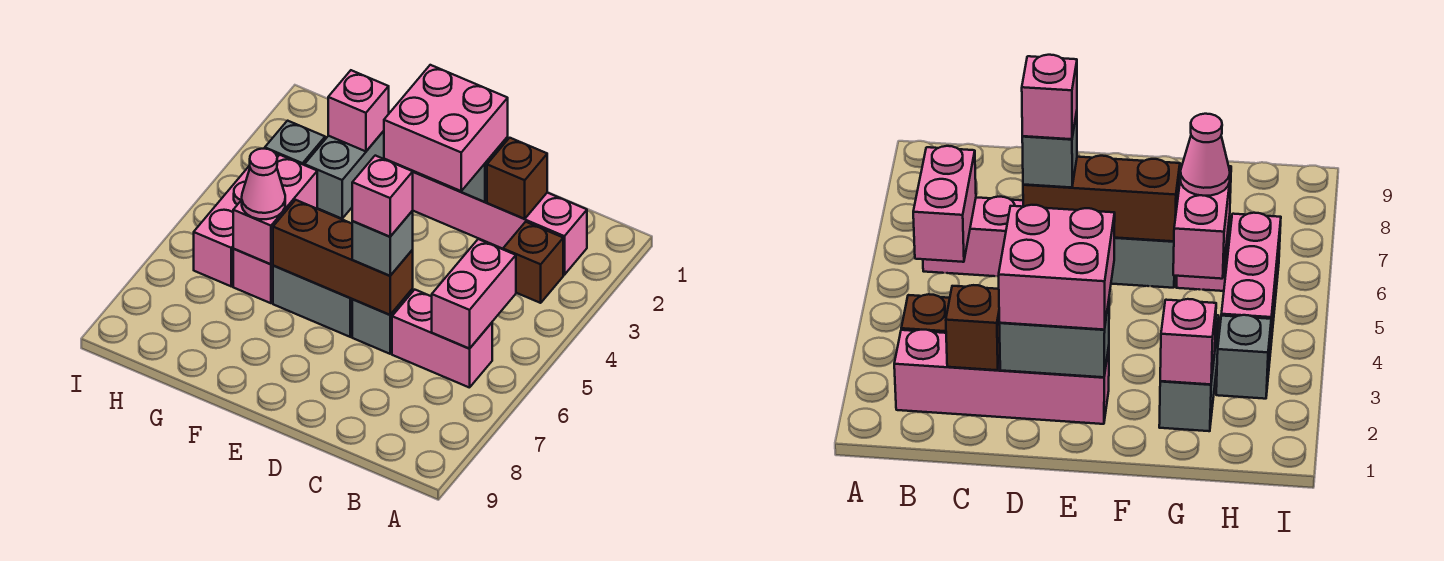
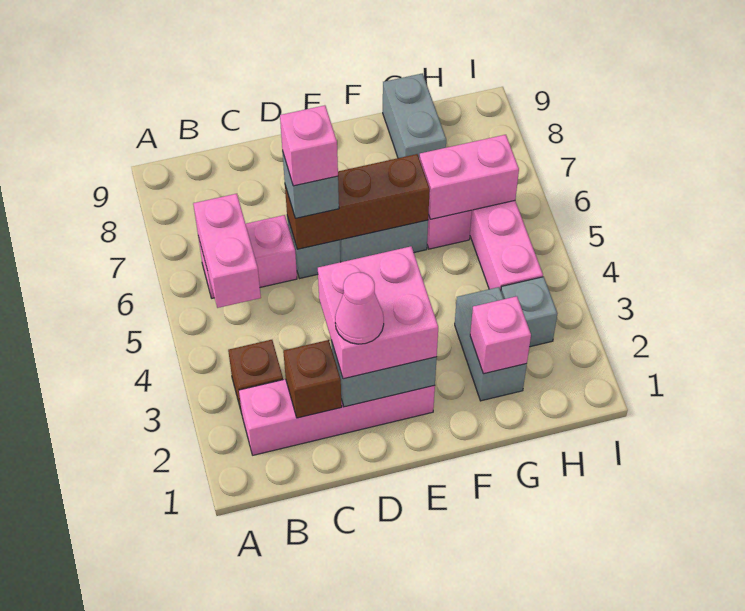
pink 1x2 brick [233,155,317,264] -> pink 1x2 brick turned to [419,135,519,219]
pink 1x1 cone [242,149,285,219] -> pink 1x1 cone moved to [335,272,384,344]
none -> grey 1x2 brick [383,73,446,158]

